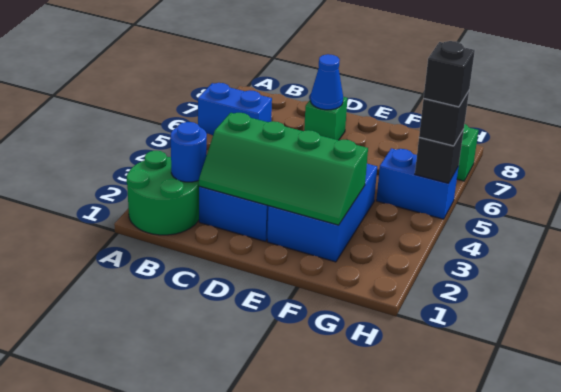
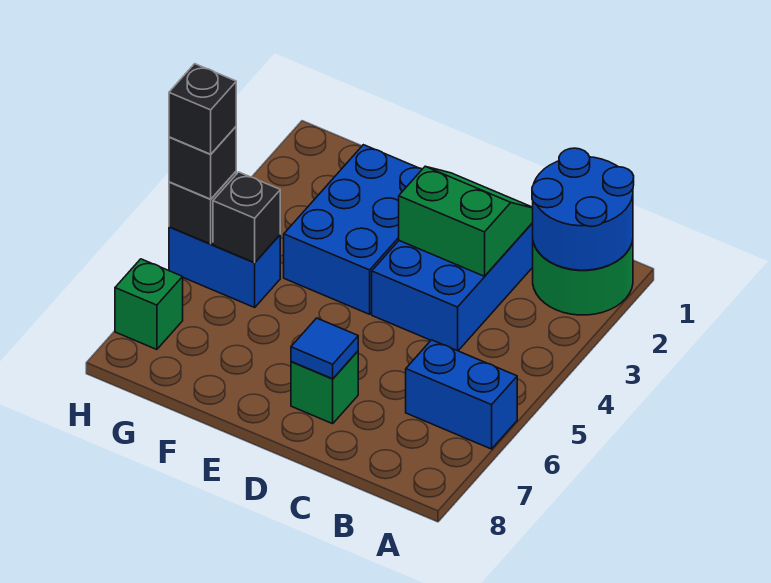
blue 1x1 round brick [171,122,207,182] -> blue 2x2 round brick [532,148,634,270]
green 2x4 slope [199,113,368,225] -> green 2x2 slope [399,167,533,276]
blue 1x1 cone [311,54,343,110] -> blue 1x1 tile [291,318,358,379]
none -> black 1x1 brick [213,172,280,263]

